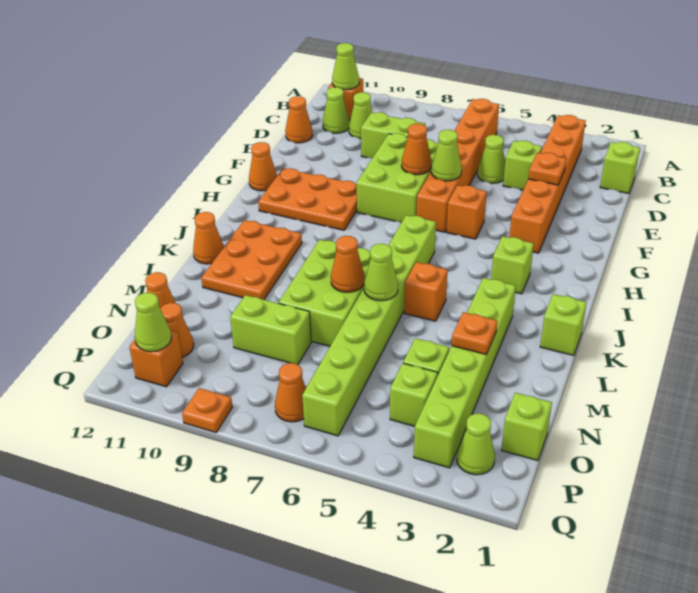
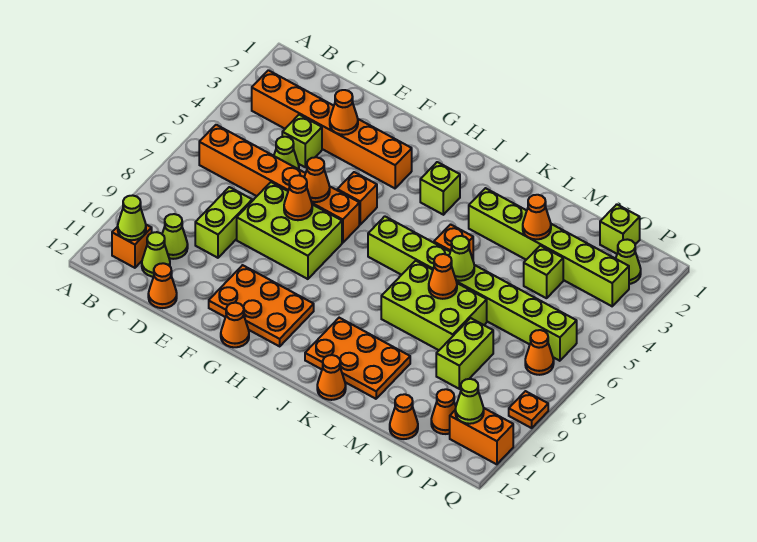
lime 1x1 brick [600,142,640,194] -> none
orange 1x1 plate [528,153,566,185] -> orange 1x1 cone [330,90,358,135]
lime 1x1 cone [431,130,462,181] -> orange 1x1 cone [304,157,330,202]
orange 2x3 plate [258,168,357,230] -> orange 2x3 plate turned to [209,265,314,346]
lime 1x1 brick [540,294,587,356] -> none
orange 1x1 plate [452,312,497,355] -> orange 1x1 cone [523,195,551,239]
lime 1x1 brick [390,363,438,426] -> none
orange 1x1 brick [129,330,183,387] -> orange 1x2 brick [450,408,513,464]

